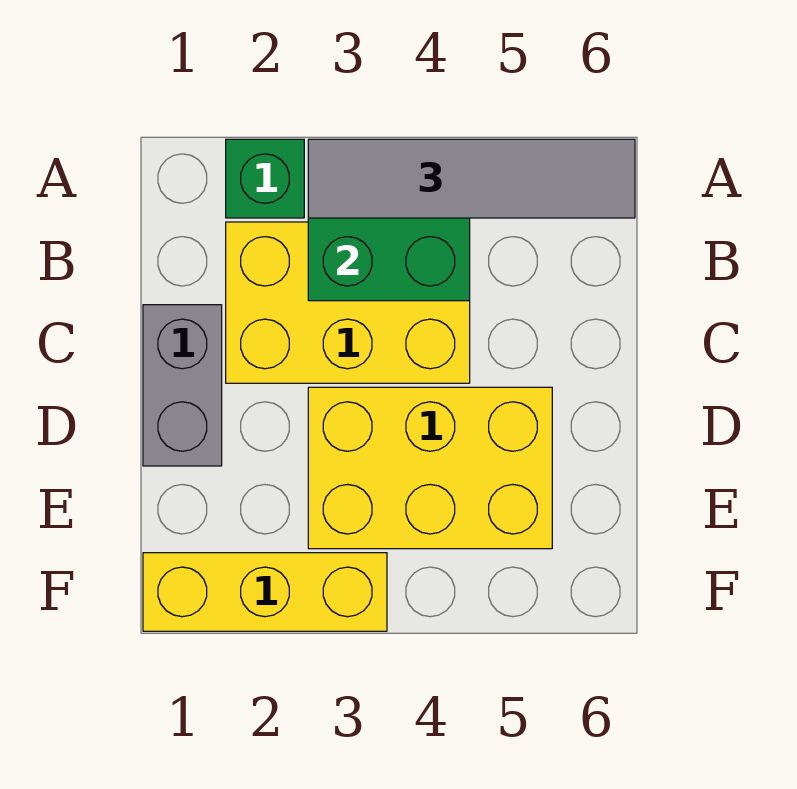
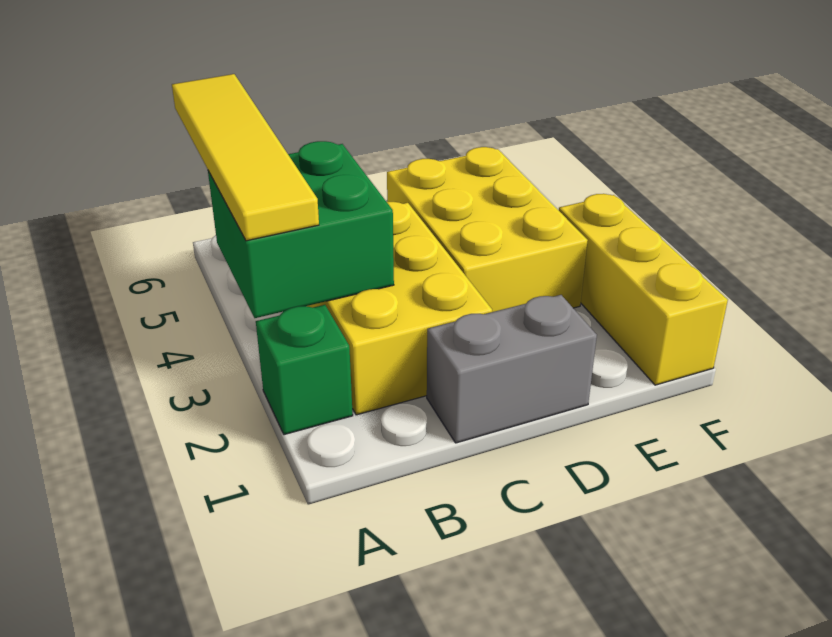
grey 1x4 tile [308,139,635,218] -> yellow 1x4 tile [172,74,319,241]

